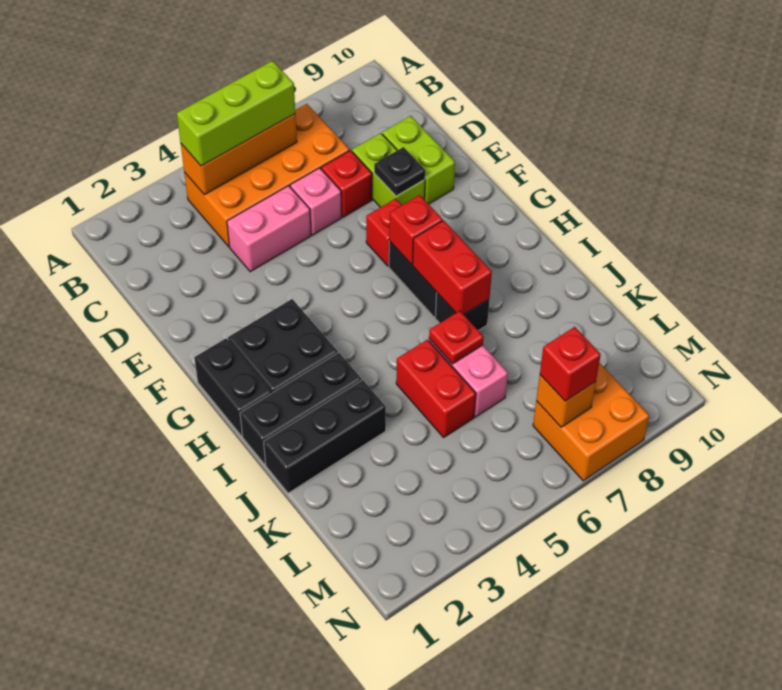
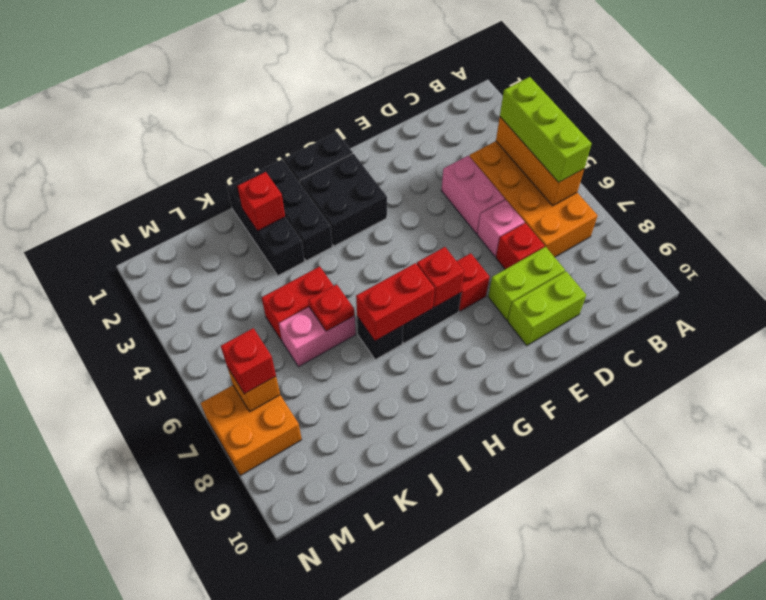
black 1x1 plate [374,147,425,196] -> none
none -> red 1x1 brick [237,172,285,231]

